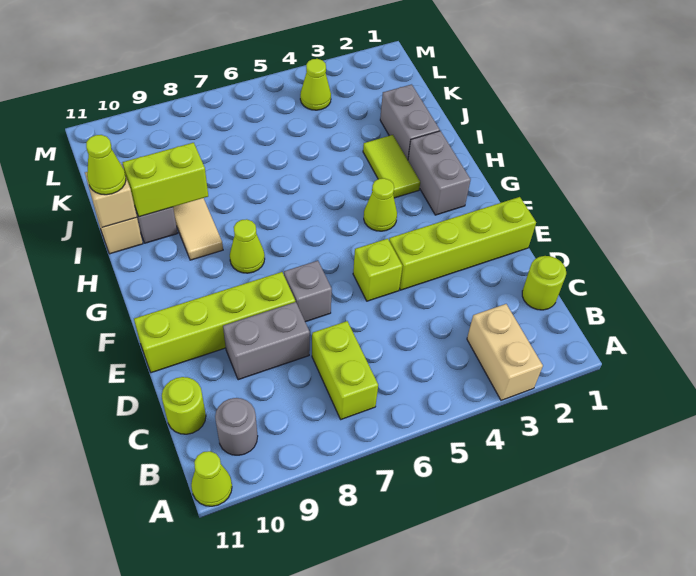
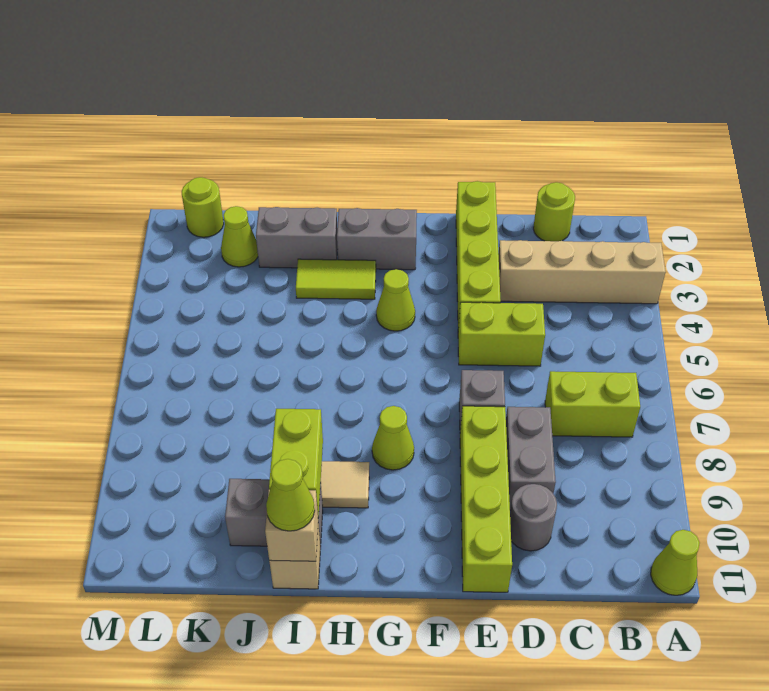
tan 1x2 brick [467,304,543,400] -> tan 1x4 brick [498,240,666,304]
grey 1x1 round brick [215,398,258,455] -> grey 1x1 round brick moved to [510,484,557,551]
lime 1x1 round brick [162,377,206,434] -> lime 1x1 round brick moved to [182,177,224,237]
lime 1x1 brick [353,239,402,301] -> lime 1x2 brick [458,302,545,366]
lime 1x1 cone [300,59,331,110] -> lime 1x1 cone moved to [221,206,258,267]

